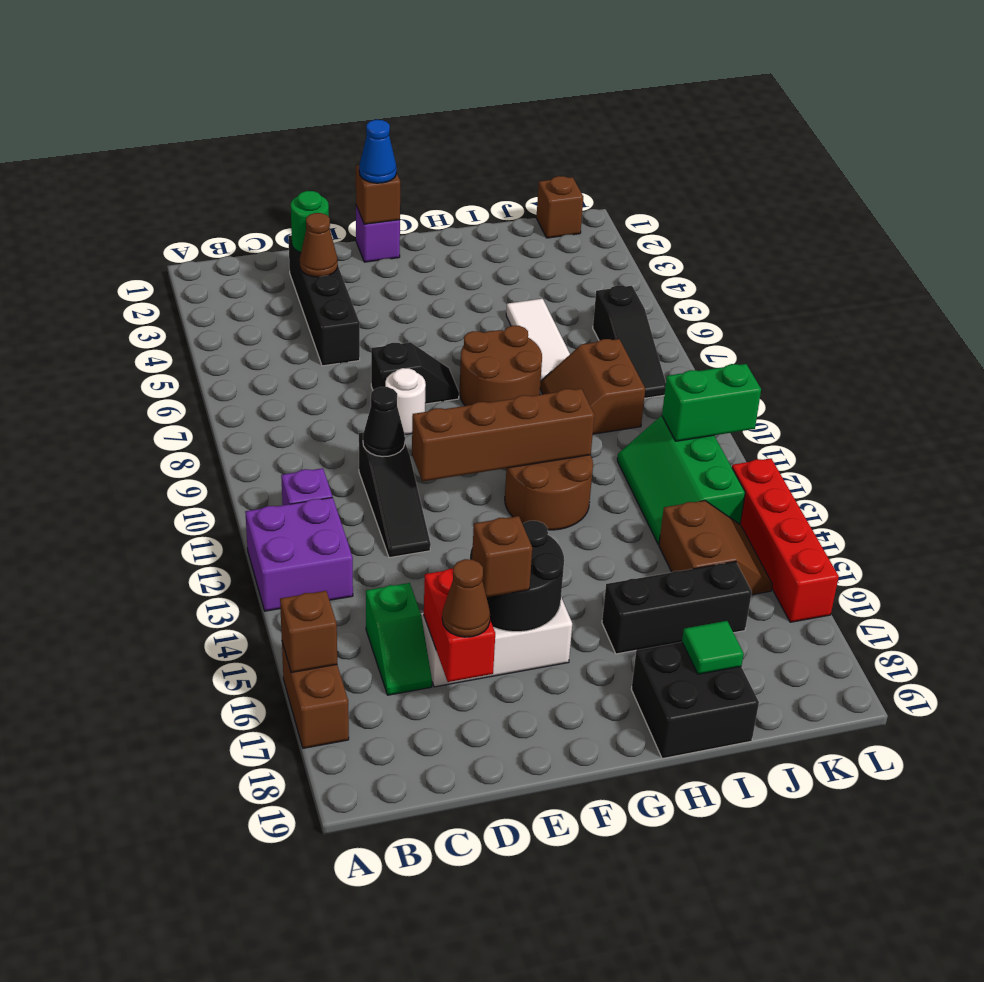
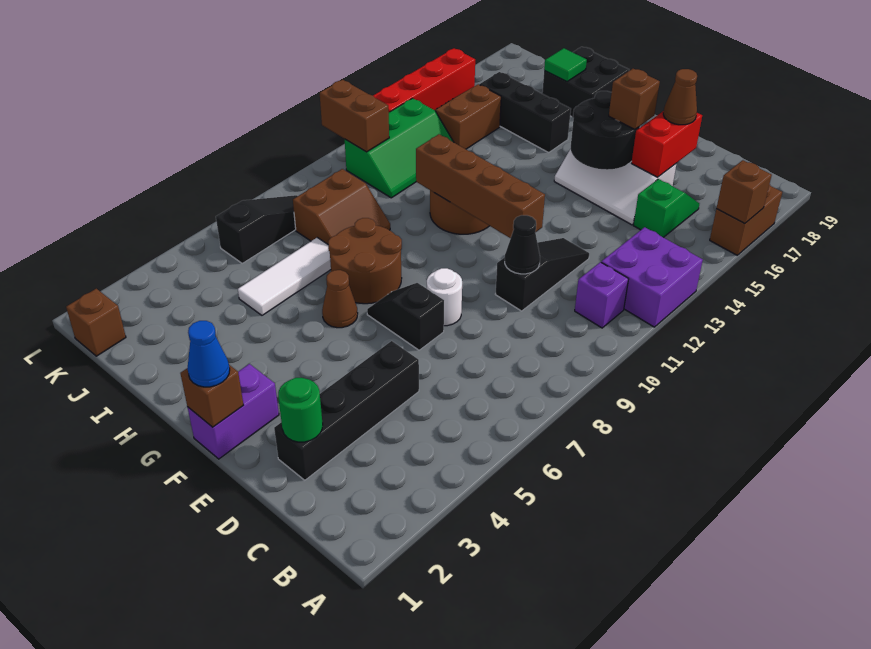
brown 1x1 cone [300,213,338,277] -> brown 1x1 cone moved to [322,270,358,328]
purple 1x1 brick [356,206,400,262] -> purple 1x2 brick [188,364,279,459]
green 1x2 brick [662,364,761,441] -> brown 1x2 brick [320,80,389,152]

